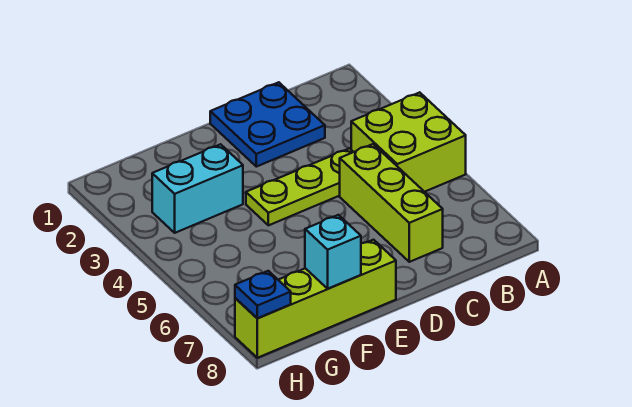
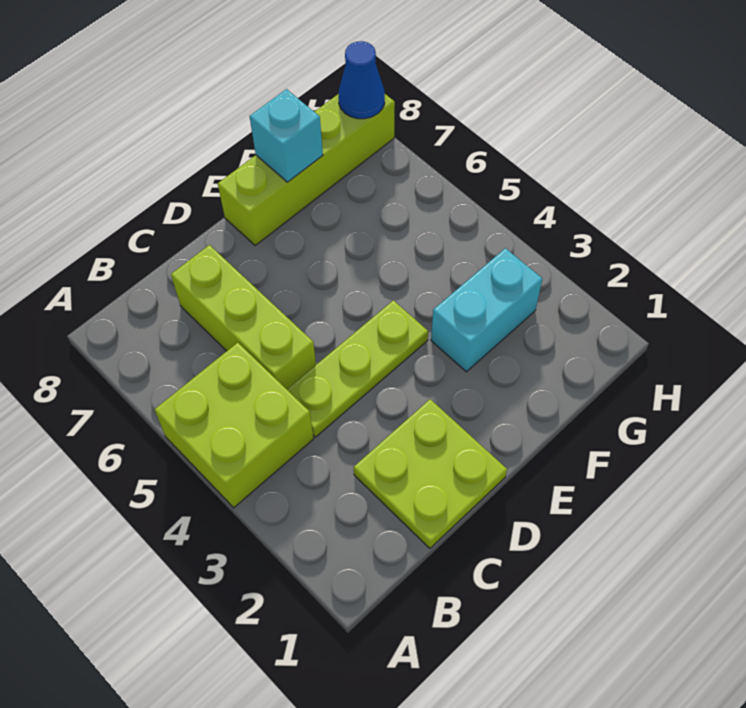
blue 2x2 plate [210,82,325,167] -> lime 2x2 plate [354,399,507,548]
blue 1x1 plate [235,271,291,318] -> blue 1x1 cone [338,41,385,119]

